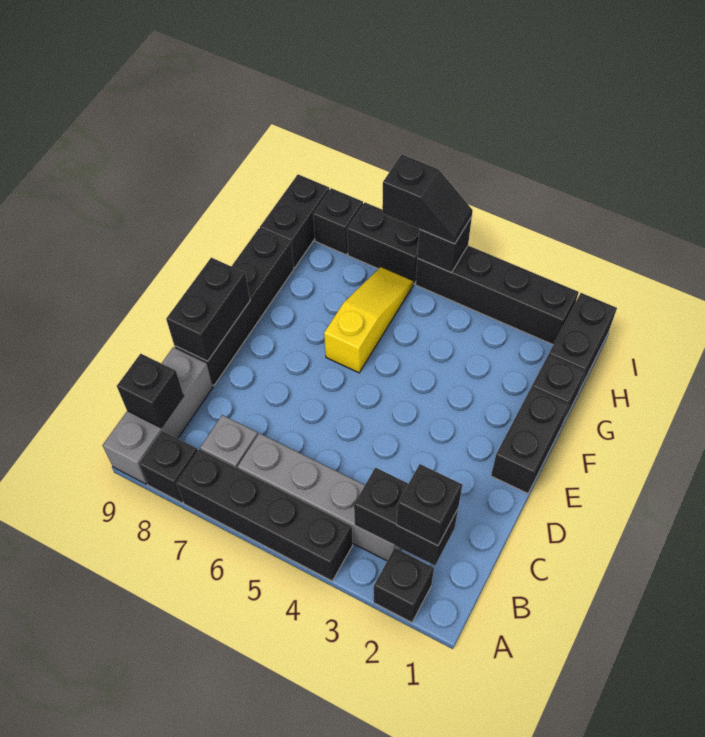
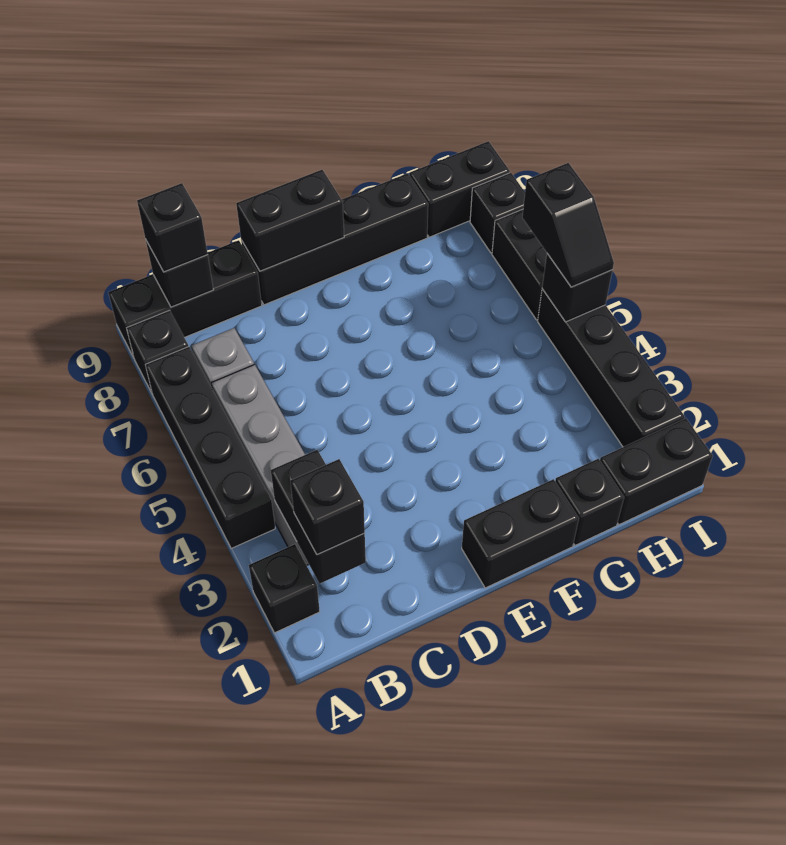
grey 1x3 brick [103,347,213,484] -> black 1x3 brick [108,240,262,358]
none -> black 1x1 brick [137,183,208,272]
yellow 1x3 slope [324,267,413,373] -> none

